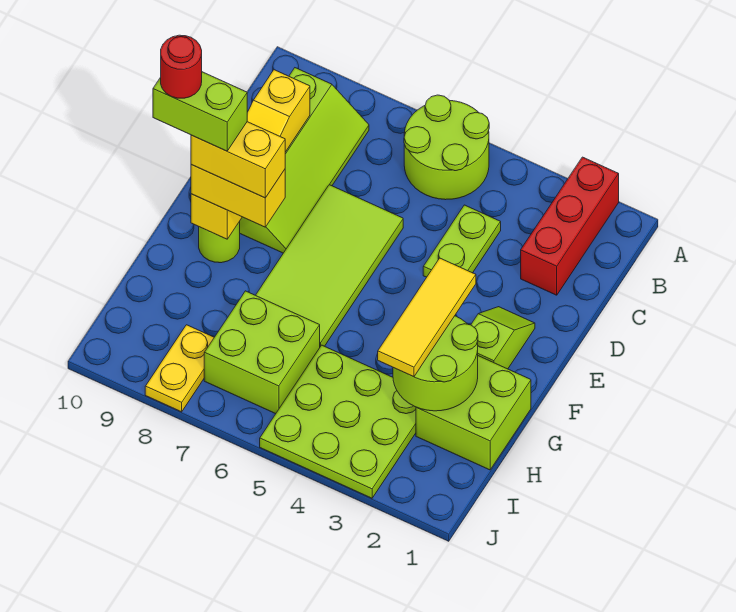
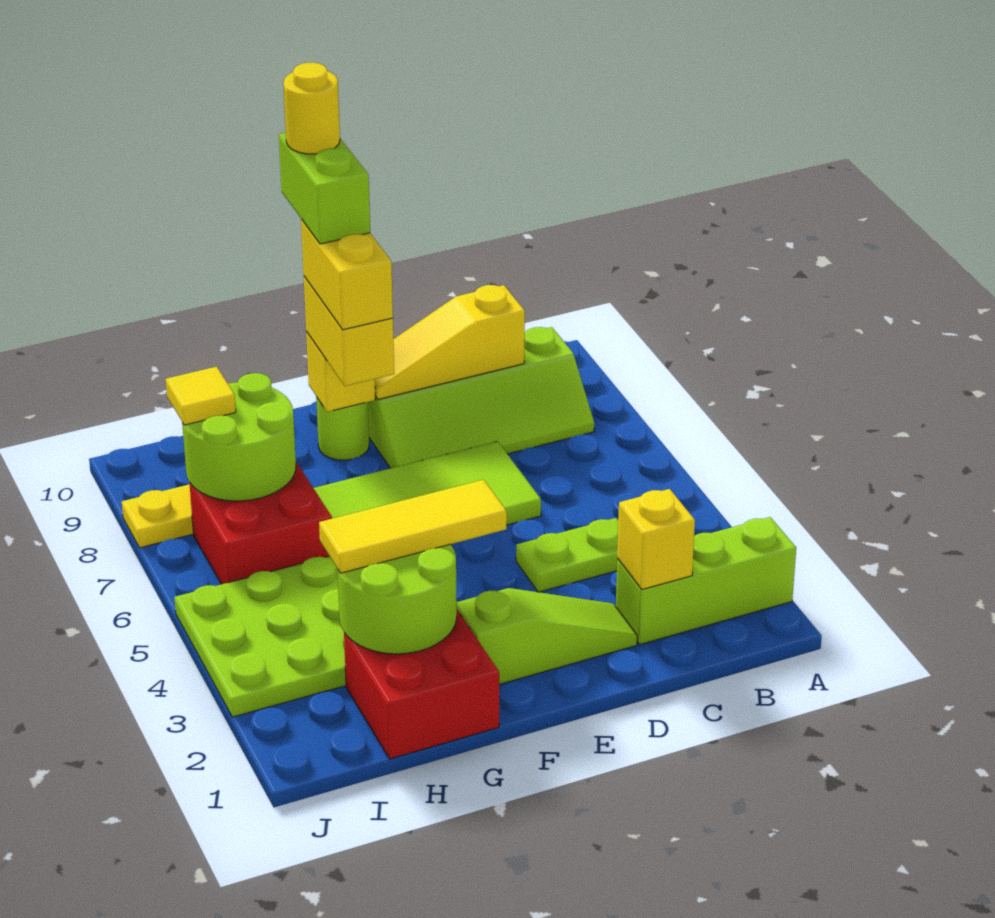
red 1x3 brick [521,157,619,295] -> lime 1x3 brick [616,517,796,644]
lime 2x2 round brick [404,95,489,200] -> lime 2x2 round brick moved to [182,373,296,501]
none -> yellow 1x1 brick [617,489,695,590]
lime 1x2 slope [471,307,535,369] -> lime 1x3 slope [457,588,637,684]
red 1x1 round brick [161,35,202,98] -> yellow 1x1 round brick [283,63,340,154]
lime 2x2 brick [416,356,531,470] -> red 2x2 brick [344,610,499,759]
lime 2x2 brick [204,291,320,414] -> red 2x2 brick [190,462,332,584]
none -> yellow 1x1 tile [166,367,236,425]

